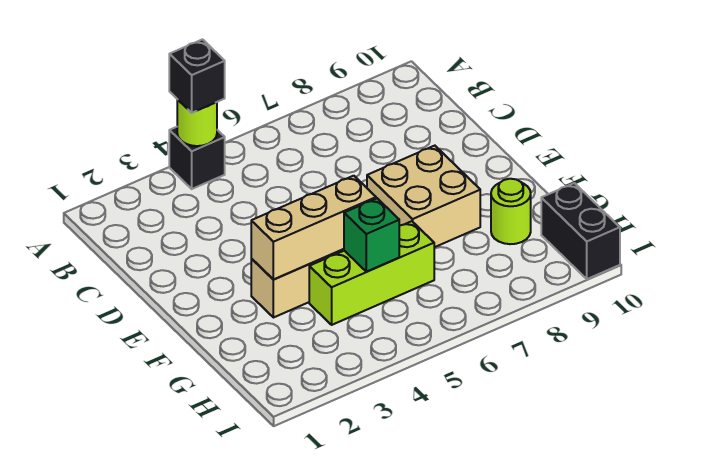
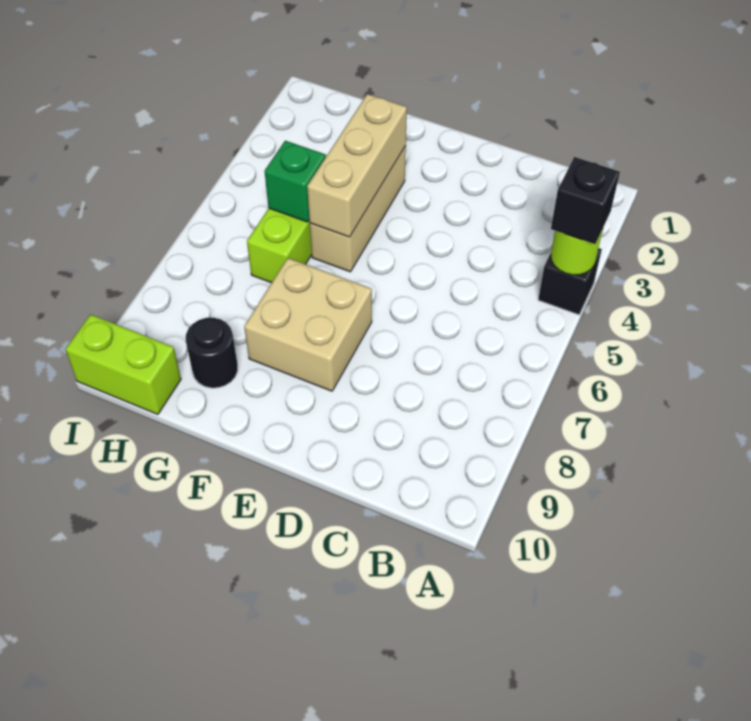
lime 1x1 round brick [491,179,531,244] -> black 1x1 round brick [186,318,238,388]
black 1x2 brick [541,183,620,279] -> lime 1x2 brick [65,314,181,414]

